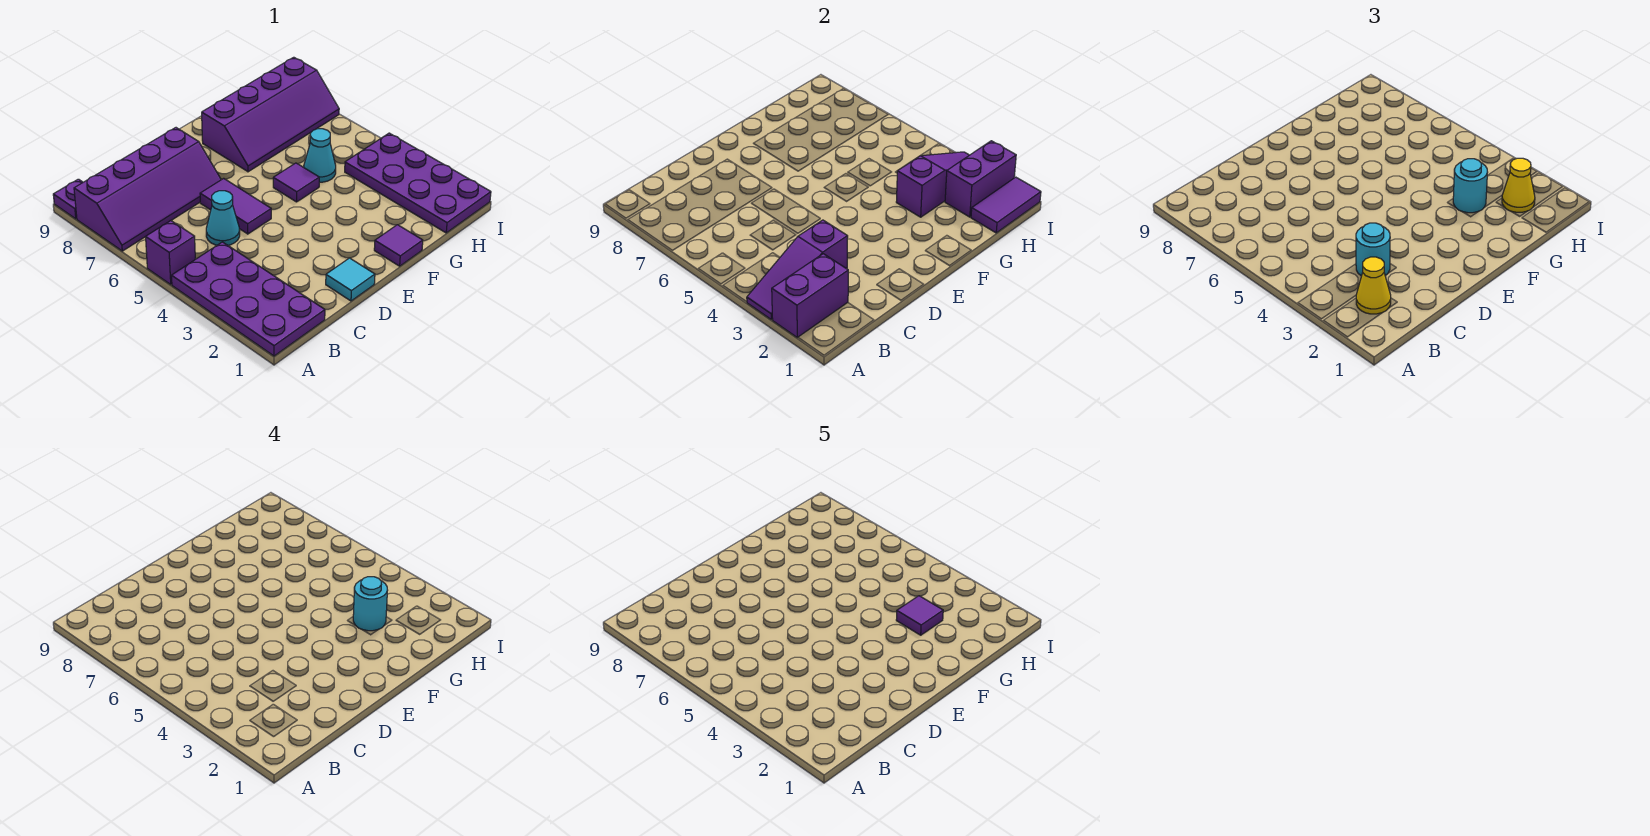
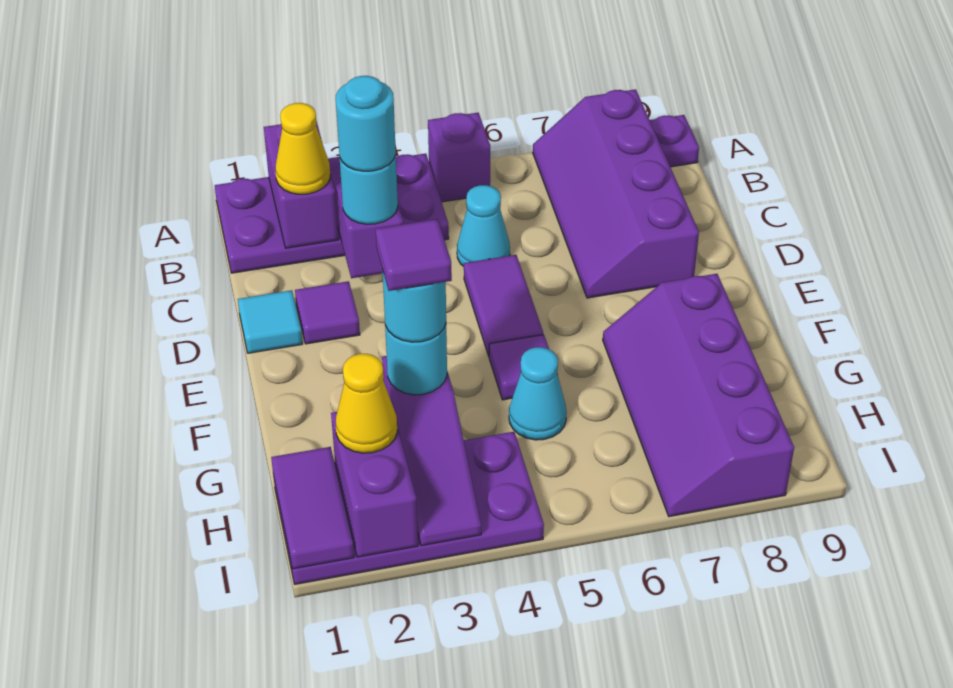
none -> cyan 1x1 round brick [336,76,396,171]
purple 1x2 tile [200,178,271,234] -> purple 1x2 tile turned to [464,255,543,356]
purple 1x1 tile [374,225,423,266] -> purple 1x1 tile moved to [295,281,360,344]

